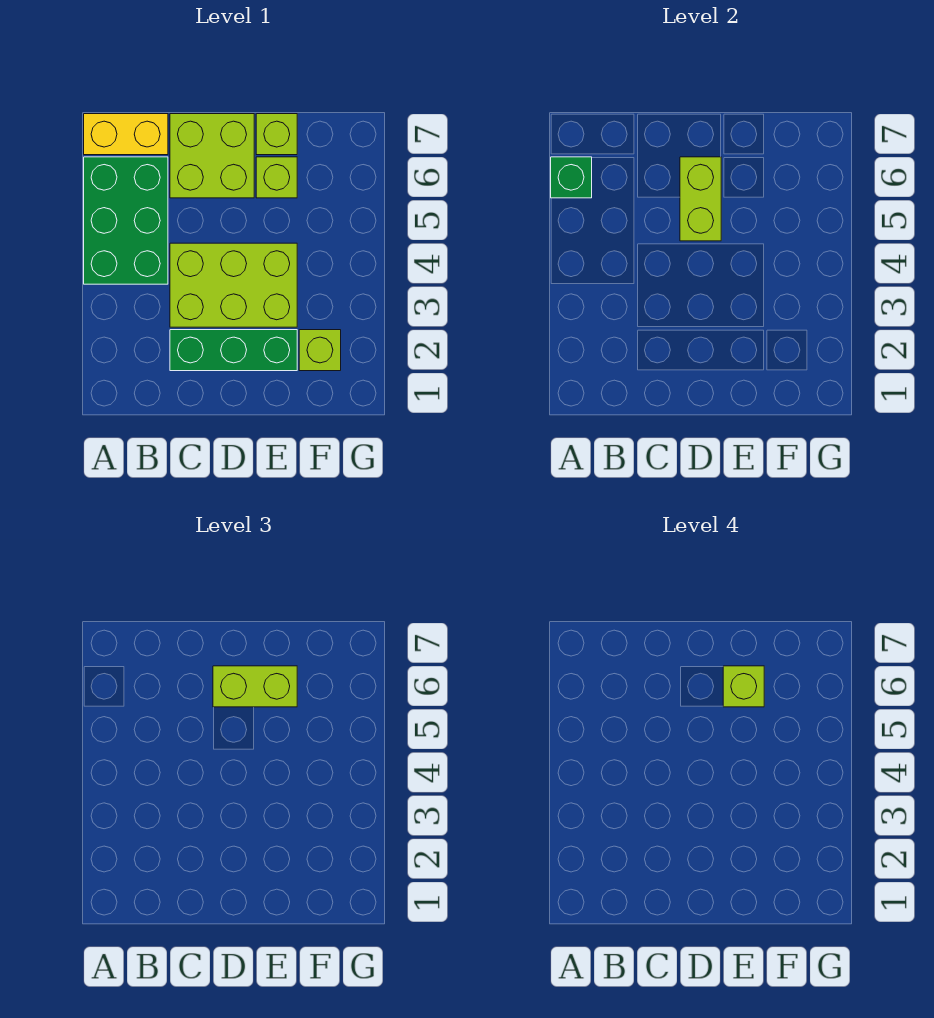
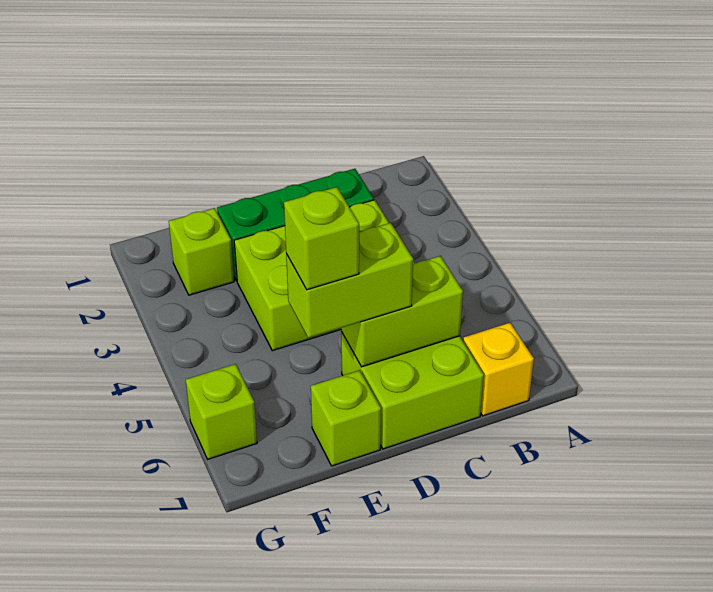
green 2x3 brick [84,157,168,284] -> none
green 1x1 brick [551,157,592,198] -> none
yellow 1x2 brick [84,114,168,155] -> yellow 1x1 brick [463,323,534,416]
lime 1x2 brick [680,157,721,241] -> lime 1x2 brick turned to [341,256,463,367]
lime 1x1 brick [256,157,297,198] -> lime 1x1 brick moved to [186,364,257,459]

